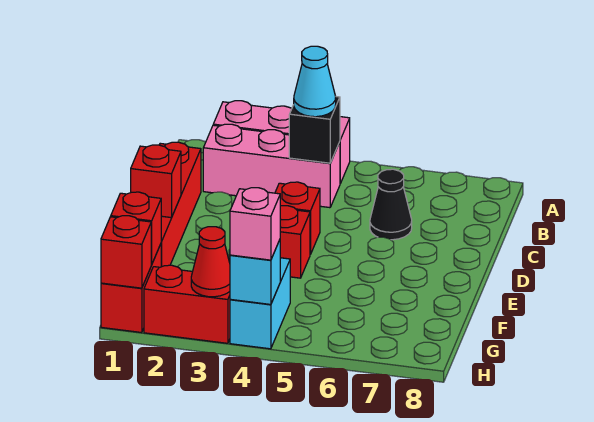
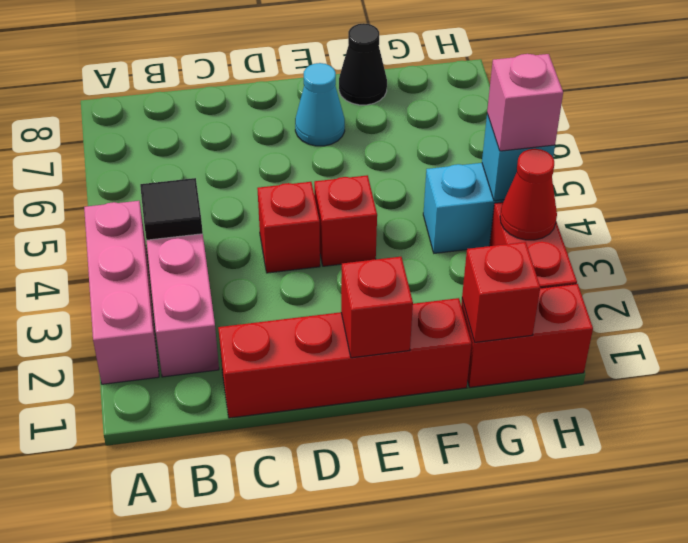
black 1x1 brick [289,97,340,163] -> black 1x1 tile [140,178,203,240]
cyan 1x1 cone [294,46,336,117] -> cyan 1x1 cone moved to [295,63,345,146]
black 1x1 cone [370,169,412,240] -> black 1x1 cone moved to [339,23,387,105]
red 1x1 brick [101,216,152,288] -> none

